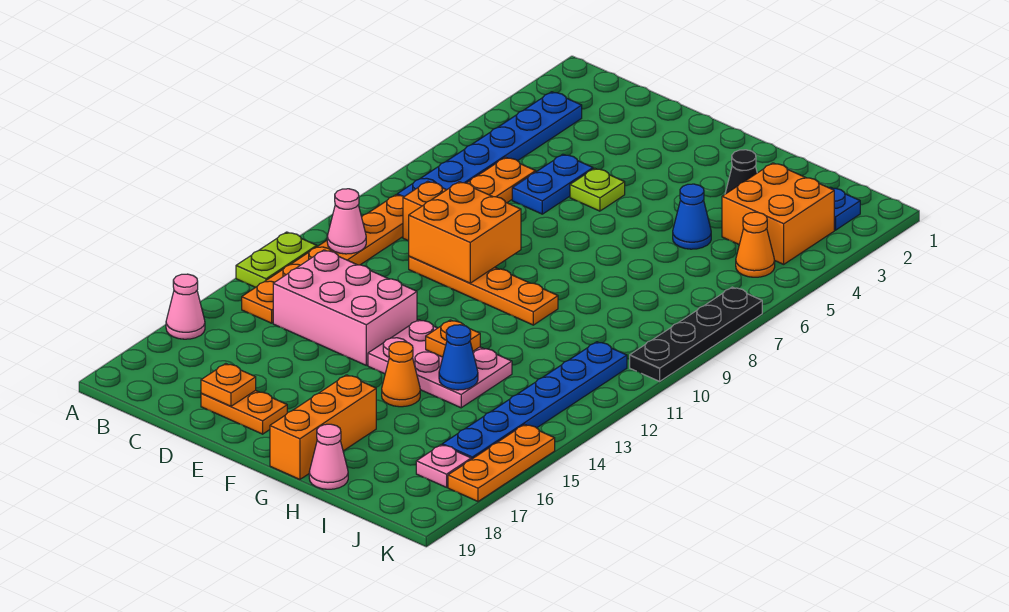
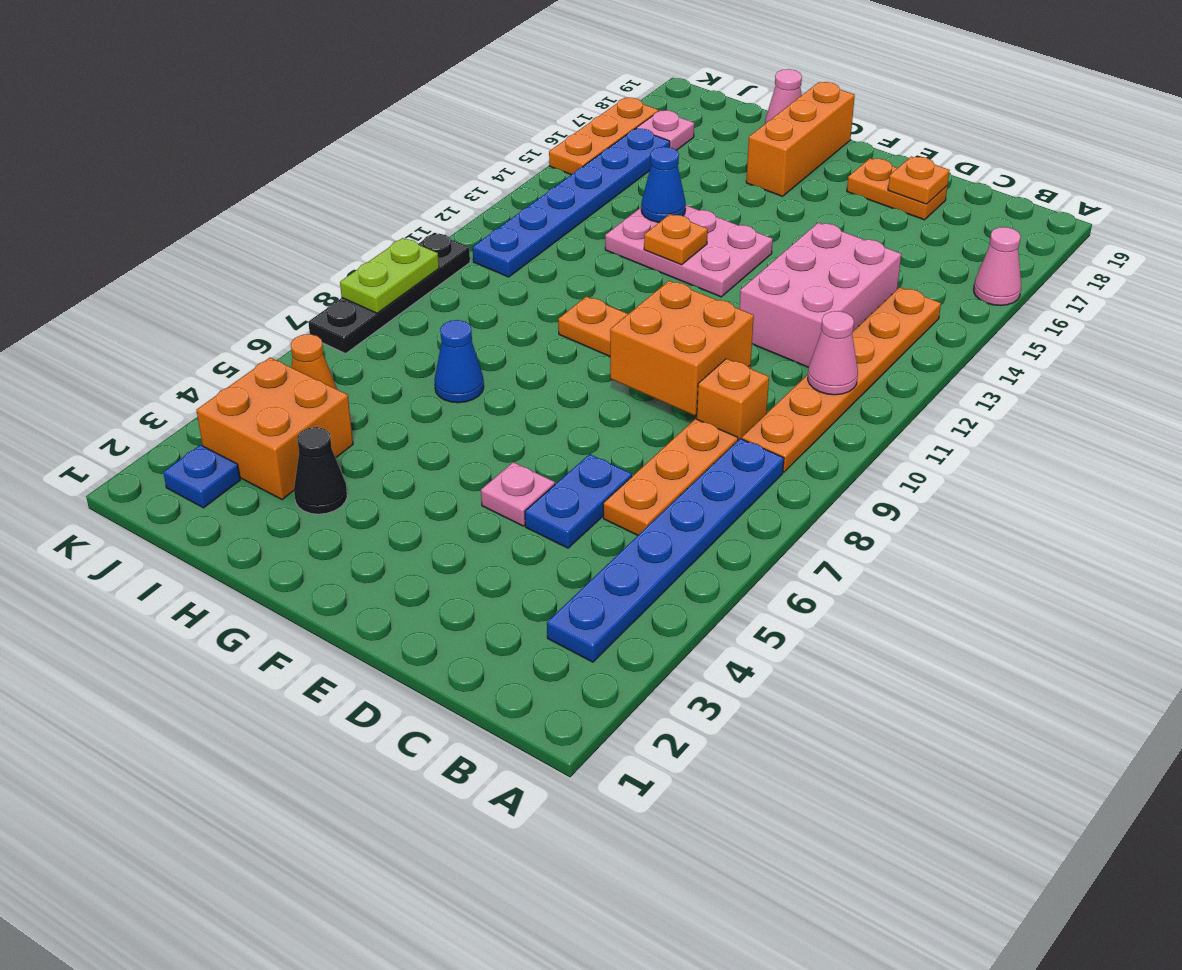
lime 1x2 plate [236,232,317,287] -> lime 1x2 plate moved to [340,238,439,313]
pink 2x3 brick [273,250,417,365] -> pink 2x3 brick turned to [739,223,901,367]
lime 1x1 plate [570,168,625,211] -> pink 1x1 plate [481,462,555,526]
orange 1x1 cone [382,342,420,407] -> none
blue 1x1 cone [673,184,711,249] -> blue 1x1 cone moved to [434,320,484,403]

